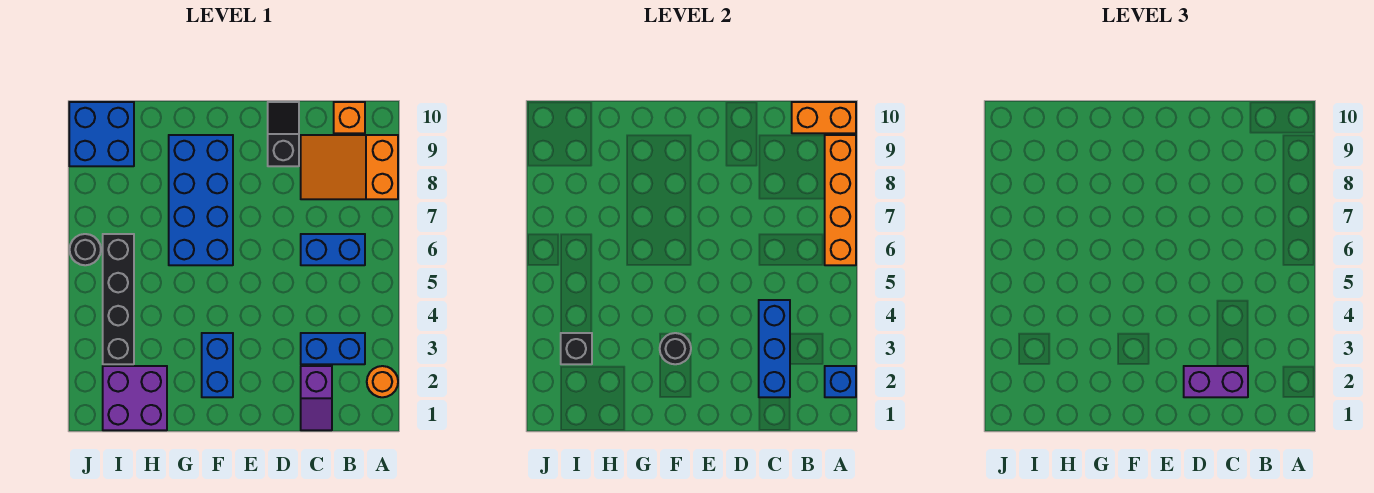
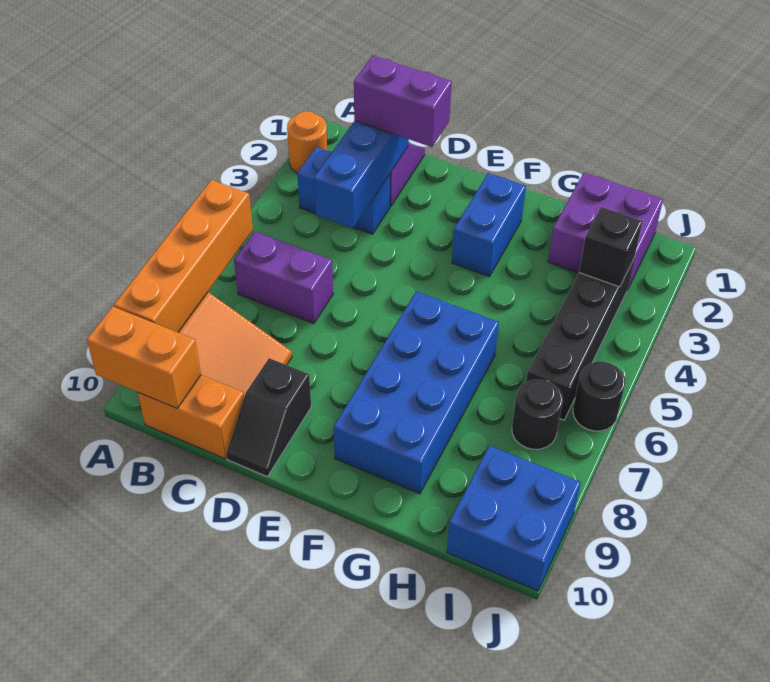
blue 1x1 brick [825,366,856,397] -> none
blue 1x2 brick [301,234,365,265] -> purple 1x2 brick [234,232,333,324]
orange 1x1 brick [334,102,365,133] -> orange 1x2 brick [138,375,244,459]
black 1x1 round brick [660,333,691,364] -> black 1x1 round brick moved to [512,380,563,449]

